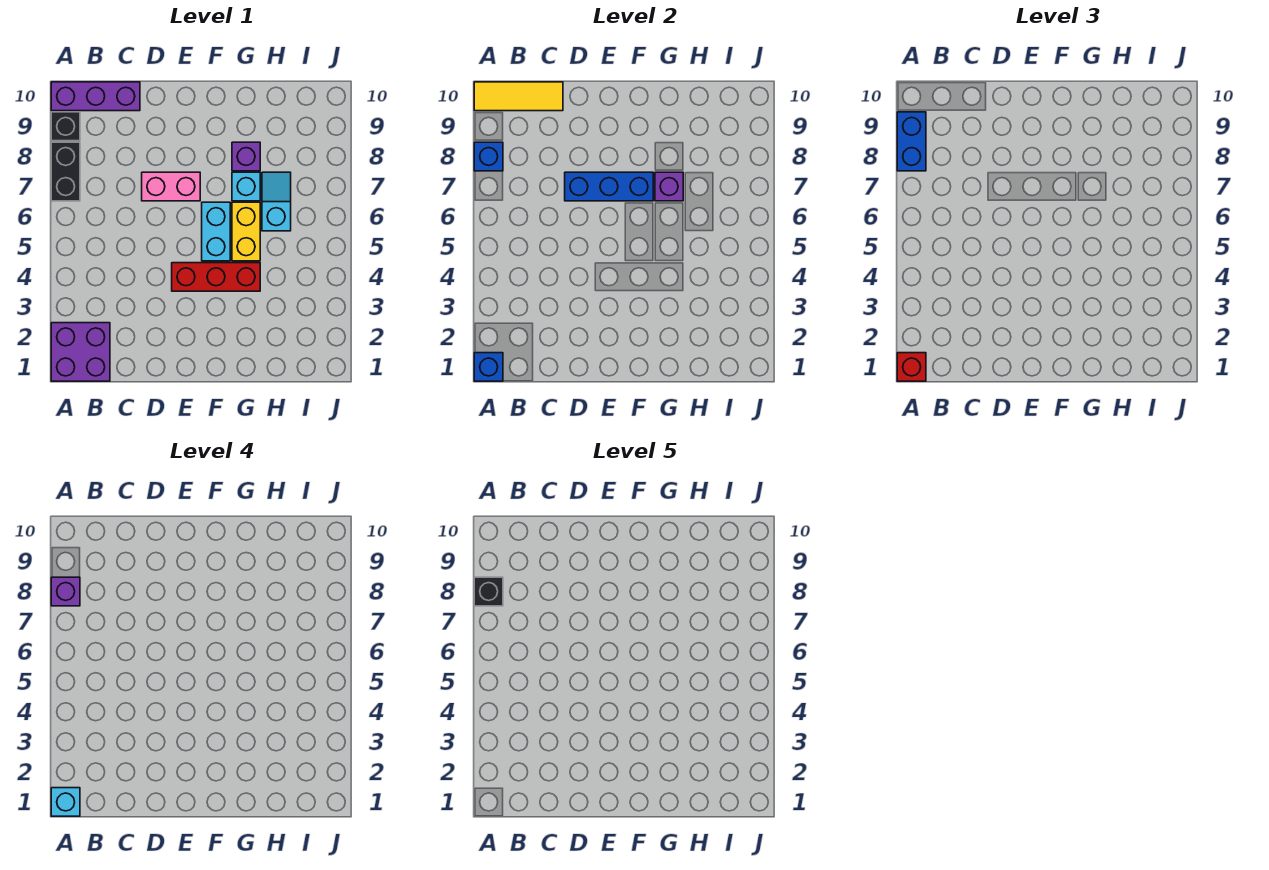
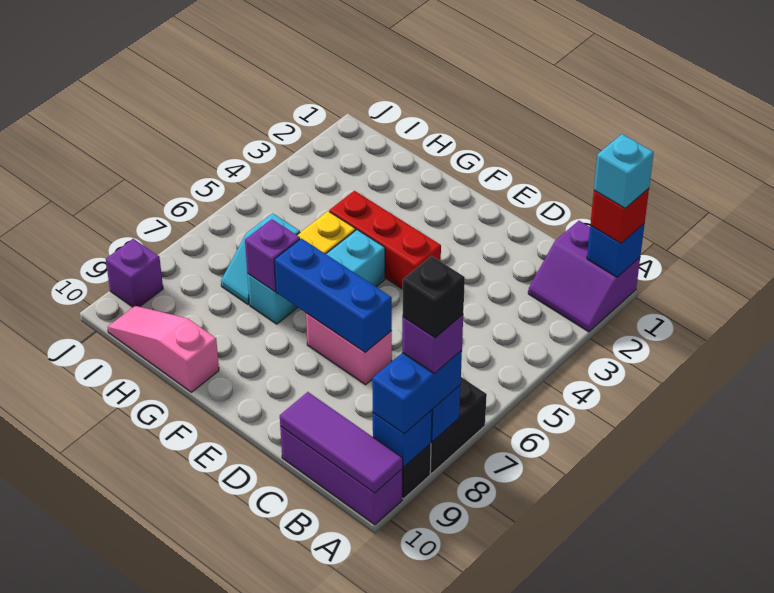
purple 2x2 brick [51,323,110,381] -> purple 2x2 slope [528,221,640,332]
none -> blue 1x1 brick [373,410,432,467]
yellow 1x3 tile [474,82,563,111] -> purple 1x3 tile [280,392,403,493]
purple 1x1 brick [232,142,260,171] -> purple 1x1 brick moved to [106,239,163,307]
none -> pink 1x3 slope [108,306,219,392]

